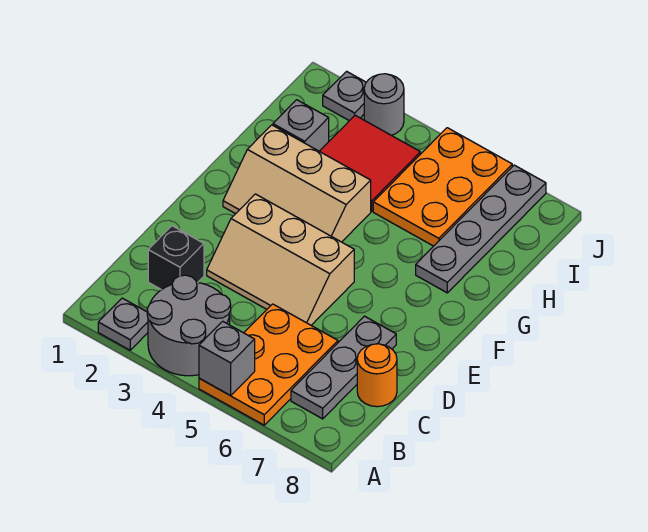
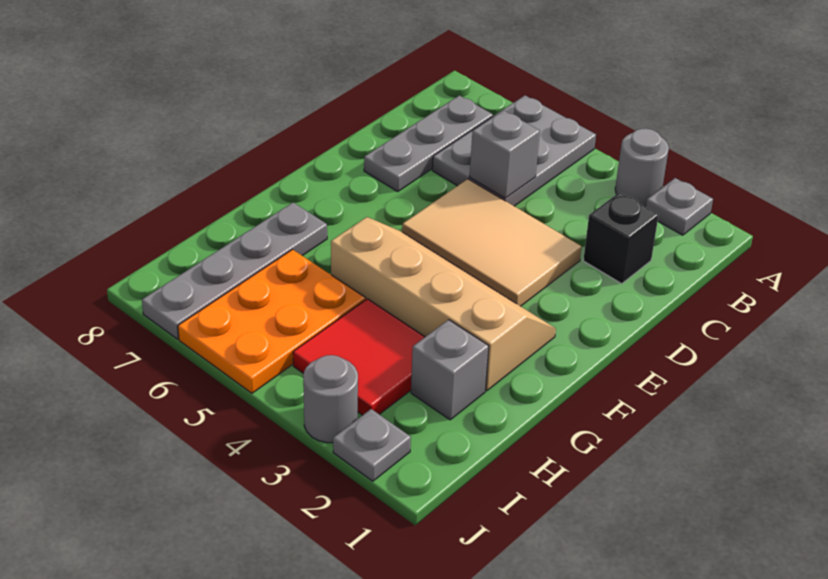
grey 2x2 round brick [147,275,231,376] -> grey 1x1 round brick [615,128,669,206]
orange 2x3 plate [199,304,338,425] -> grey 2x3 plate [432,95,596,206]
grey 1x1 brick [199,321,255,396] -> grey 1x1 brick moved to [470,110,540,198]
orange 1x1 round brick [357,344,397,407] -> none
tan 2x3 slope [207,194,354,325] -> tan 2x3 tile [402,179,582,306]
tan 2x3 slope [223,125,371,242] -> tan 2x4 slope [331,217,556,391]

